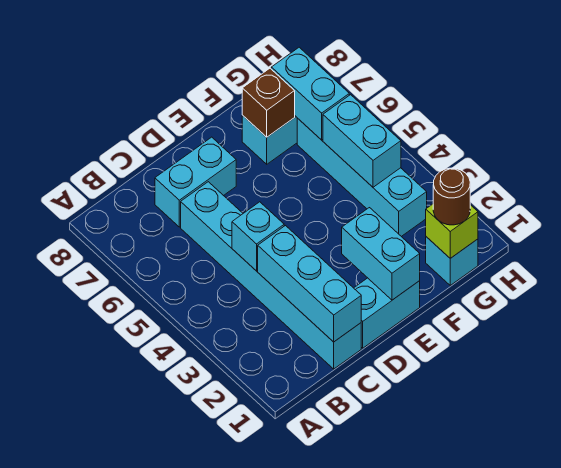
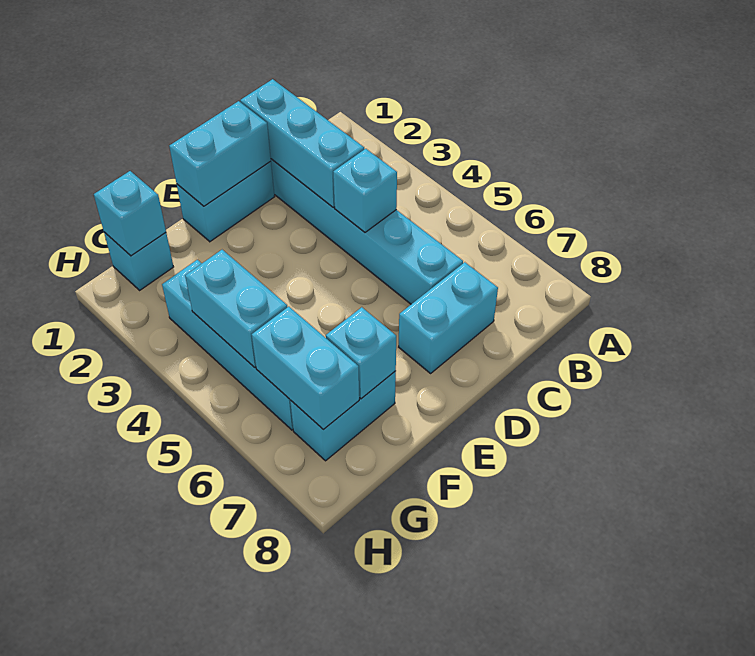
cyan 1x2 brick [342,208,420,300] -> cyan 1x2 brick turned to [169,101,271,206]
brown 1x1 brick [242,68,295,137] -> cyan 1x1 brick [326,307,396,399]
lime 1x1 brick [426,204,478,258] -> cyan 1x1 brick [94,171,166,256]
brown 1x1 round brick [433,168,470,225] -> none

